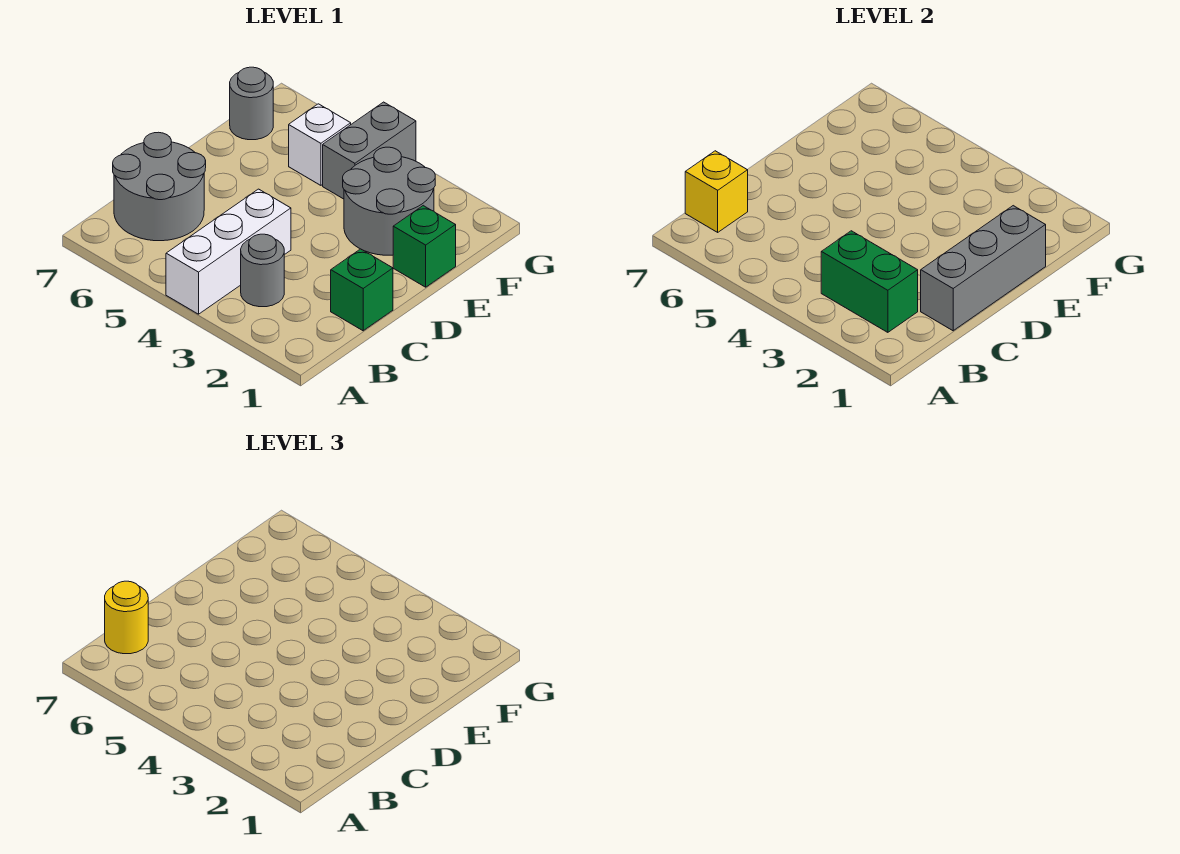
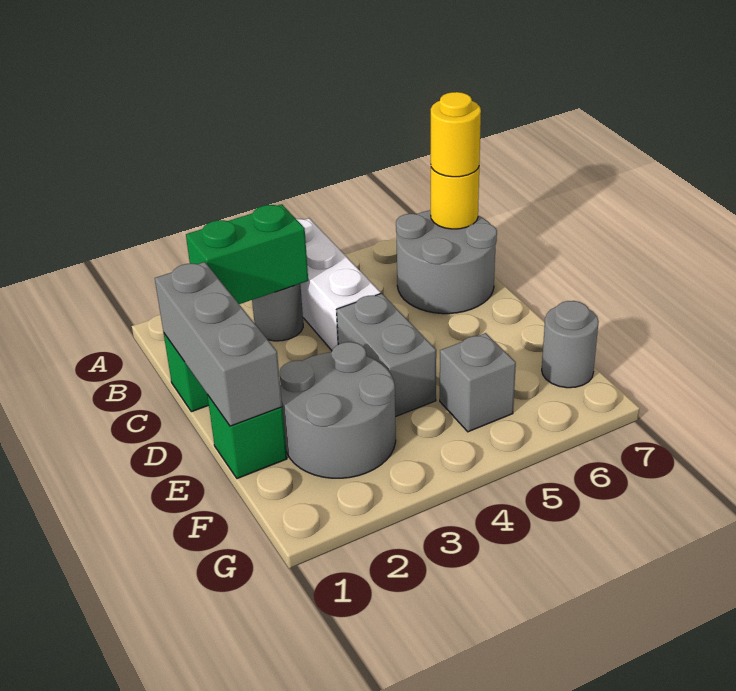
yellow 1x1 brick [685,151,748,232] -> yellow 1x1 round brick [431,167,479,229]
grey 1x2 brick [323,102,416,199] -> grey 1x2 brick moved to [337,293,436,417]
white 1x1 brick [289,104,351,185] -> grey 1x1 brick [440,333,516,432]

